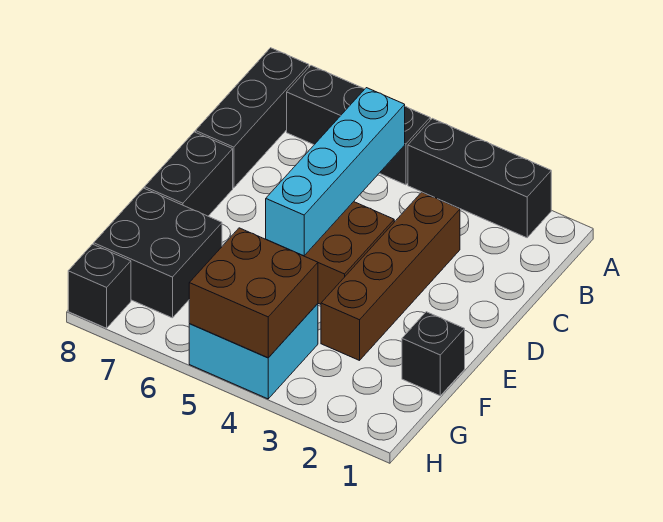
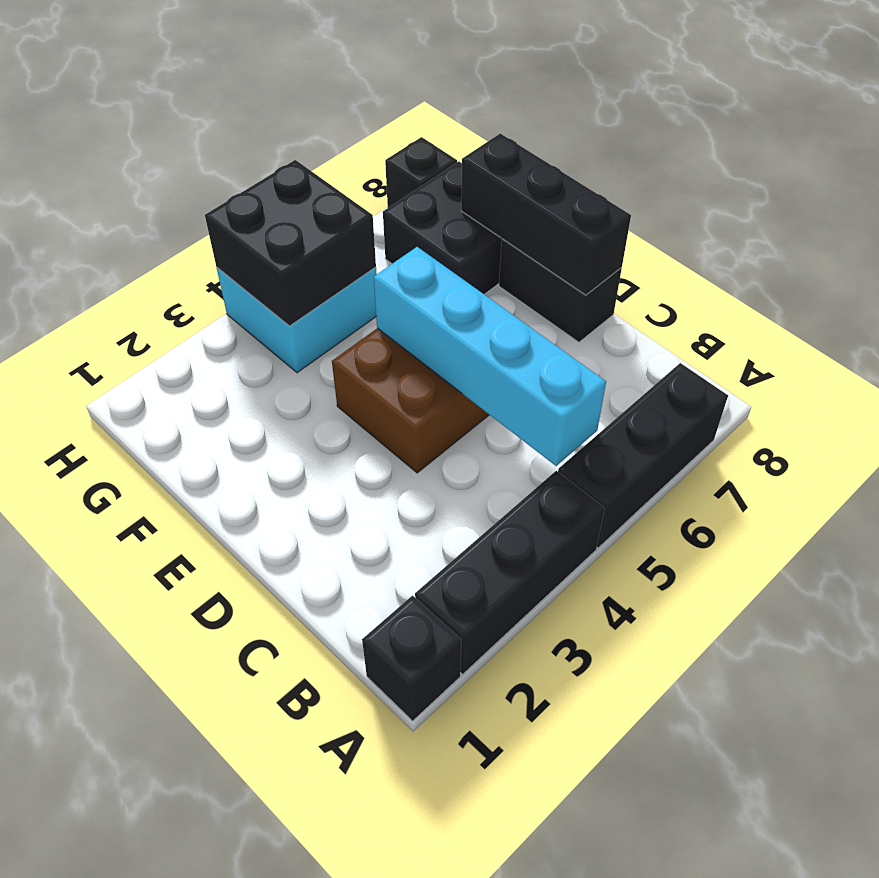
black 1x3 brick [195,48,309,188] -> black 1x3 brick moved to [461,134,631,295]
brown 1x4 brick [321,192,460,360] -> none
black 1x1 brick [402,312,465,396] -> black 1x1 brick moved to [362,596,461,721]
brown 2x2 brick [189,228,318,358] -> black 2x2 brick [205,160,376,326]

